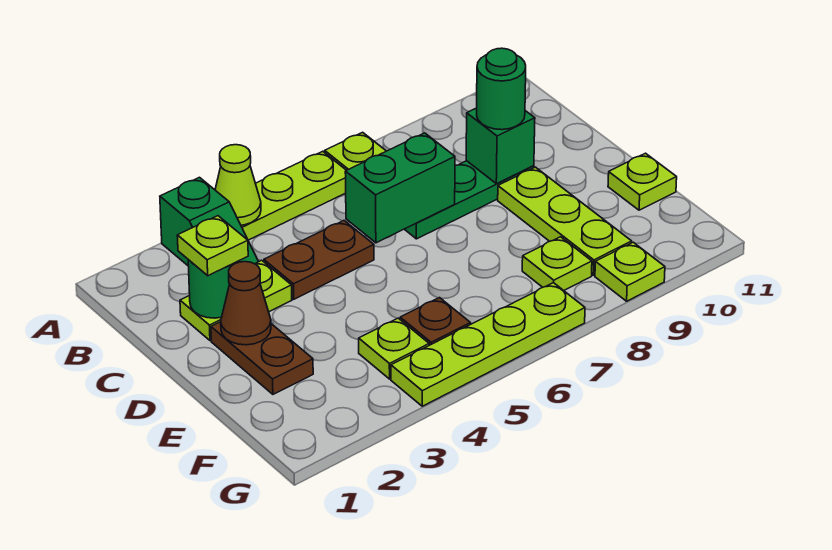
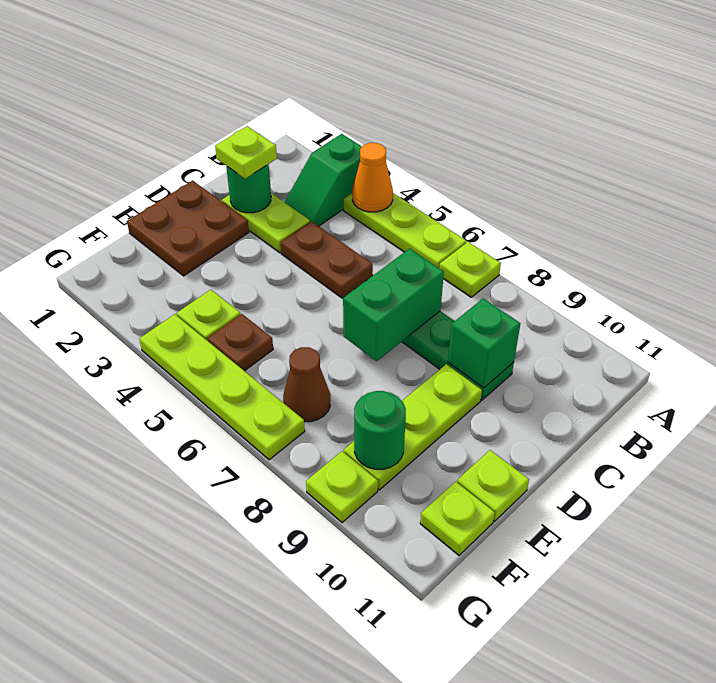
lime 1x1 cone [215,145,261,225] -> orange 1x1 cone [352,143,393,212]
green 1x2 brick [345,133,455,243] -> green 1x2 brick turned to [343,249,444,361]
green 1x1 round brick [477,48,526,130] -> green 1x1 round brick moved to [354,391,406,469]
brown 1x2 plate [211,322,313,394] -> brown 2x2 plate [127,181,249,276]
brown 1x1 cone [221,262,271,345] -> brown 1x1 cone moved to [283,347,330,422]
lime 1x1 plate [522,237,592,290] -> lime 1x1 plate moved to [420,482,495,555]

